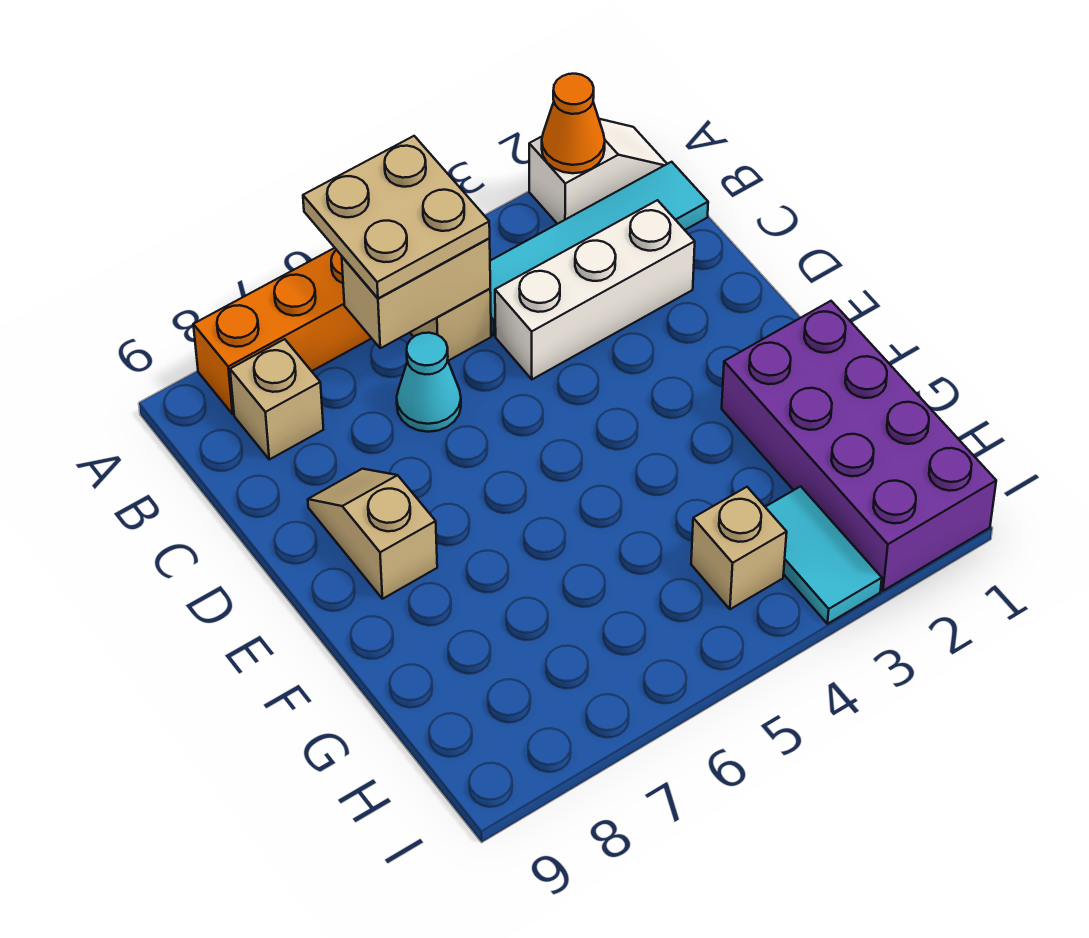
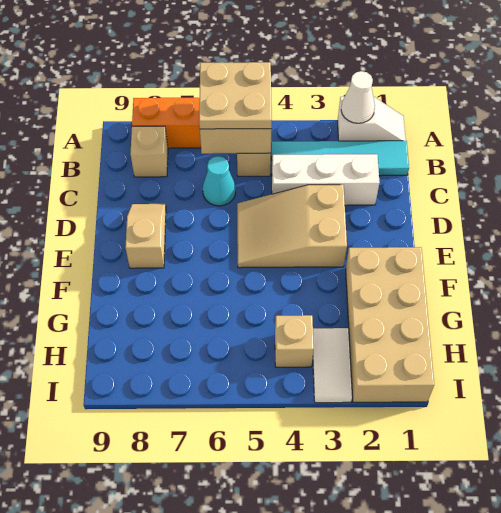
orange 1x1 cone [542,74,605,173] -> white 1x1 cone [341,71,375,123]
none -> tan 2x3 slope [237,185,347,268]
purple 2x4 brick [722,301,996,591] -> tan 2x4 brick [346,247,434,402]
cyan 1x2 tile [766,486,882,624] -> white 1x2 tile [313,328,352,403]

